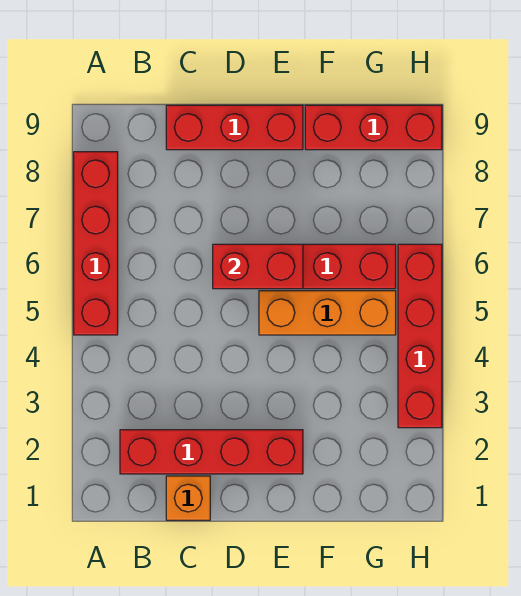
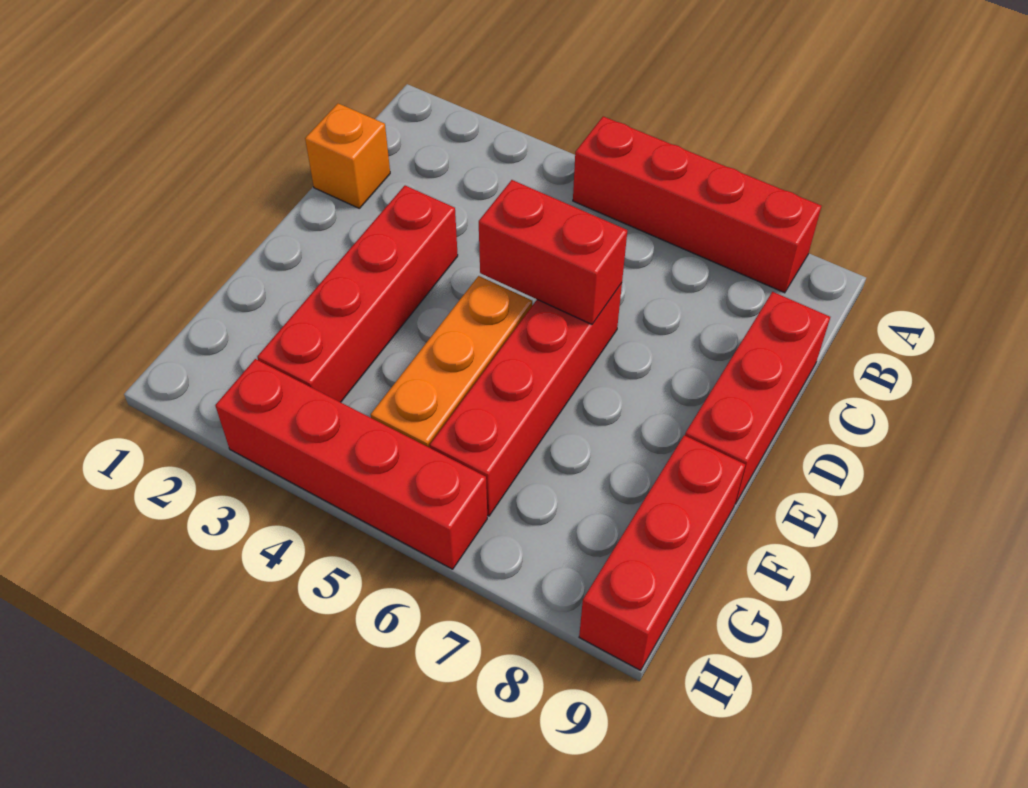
red 1x4 brick [120,430,303,474] -> red 1x4 brick moved to [257,186,458,402]
red 1x2 brick [213,244,303,289] -> red 1x2 brick turned to [479,180,627,324]

